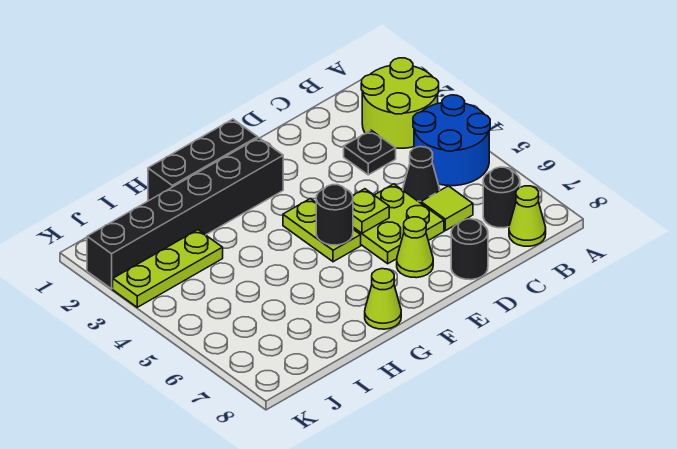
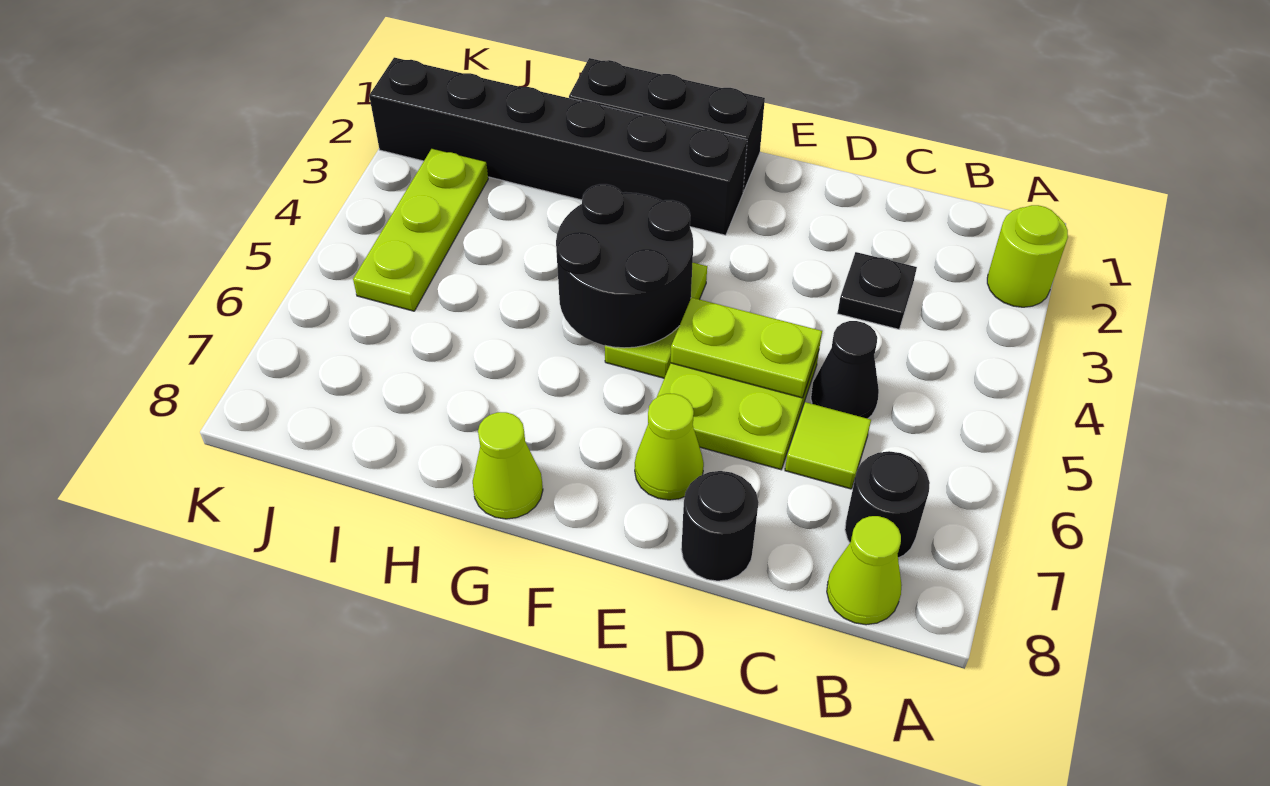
lime 2x2 round brick [361,58,439,148] -> lime 1x1 round brick [987,205,1068,307]
blue 2x2 round brick [413,95,490,186] -> none
lime 1x1 plate [353,189,389,233] -> lime 1x2 plate [671,298,822,398]
black 1x1 round brick [316,185,353,245] -> black 2x2 round brick [556,184,693,348]
lime 1x3 plate [113,230,223,307] -> lime 1x3 plate turned to [353,149,488,311]

